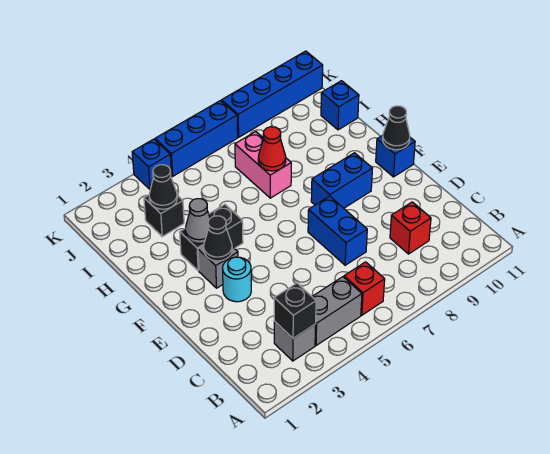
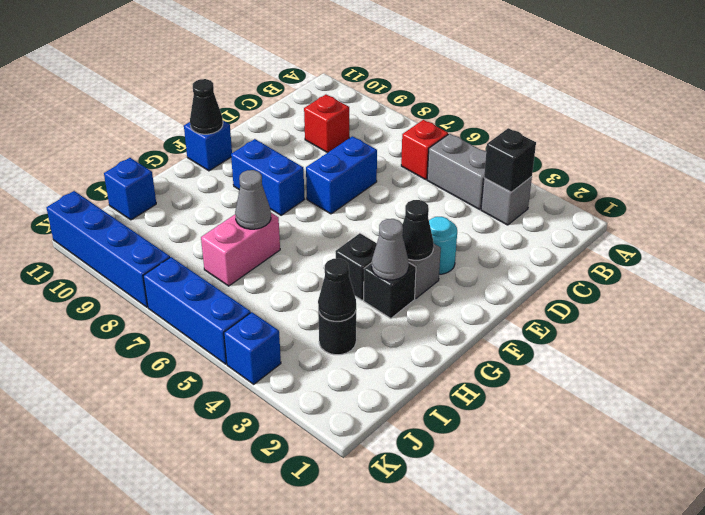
red 1x1 cone [258,127,286,171] -> grey 1x1 cone [235,170,271,229]
black 1x1 brick [144,195,184,236] -> black 1x1 round brick [318,311,356,355]

